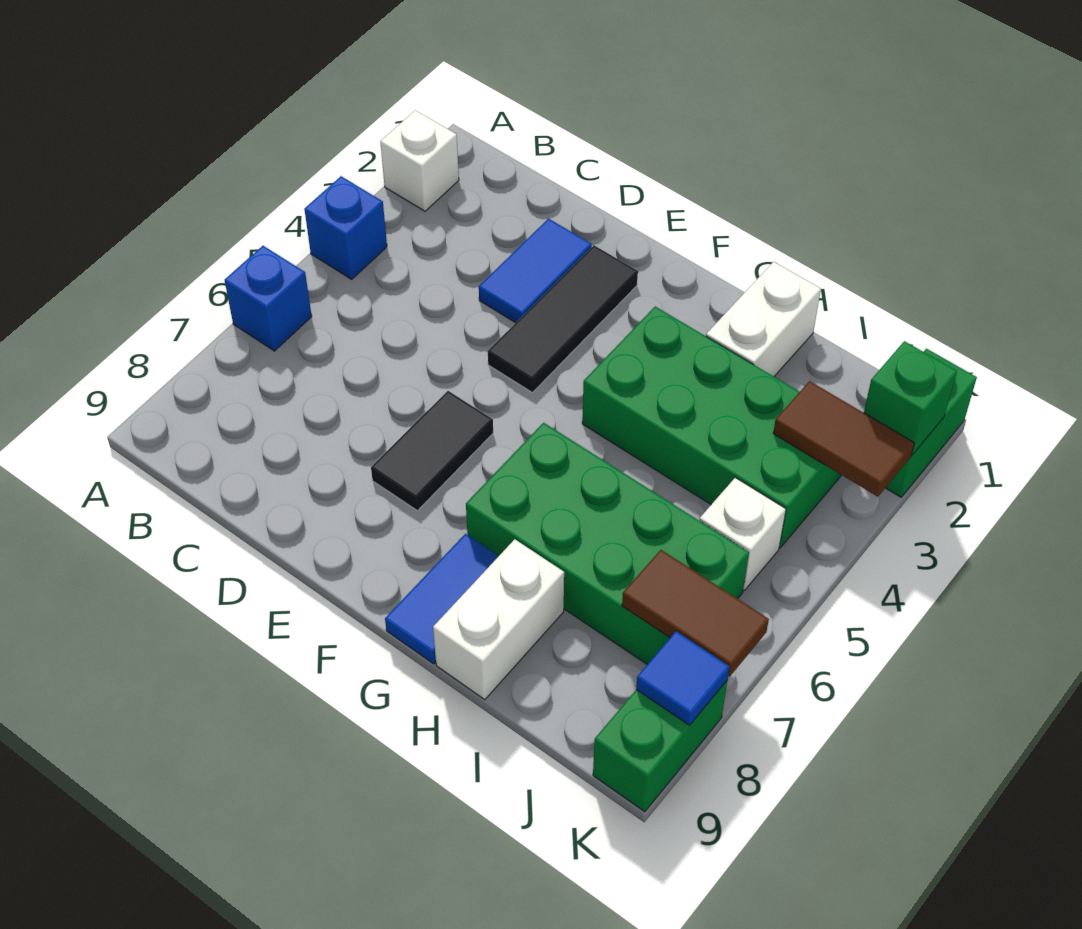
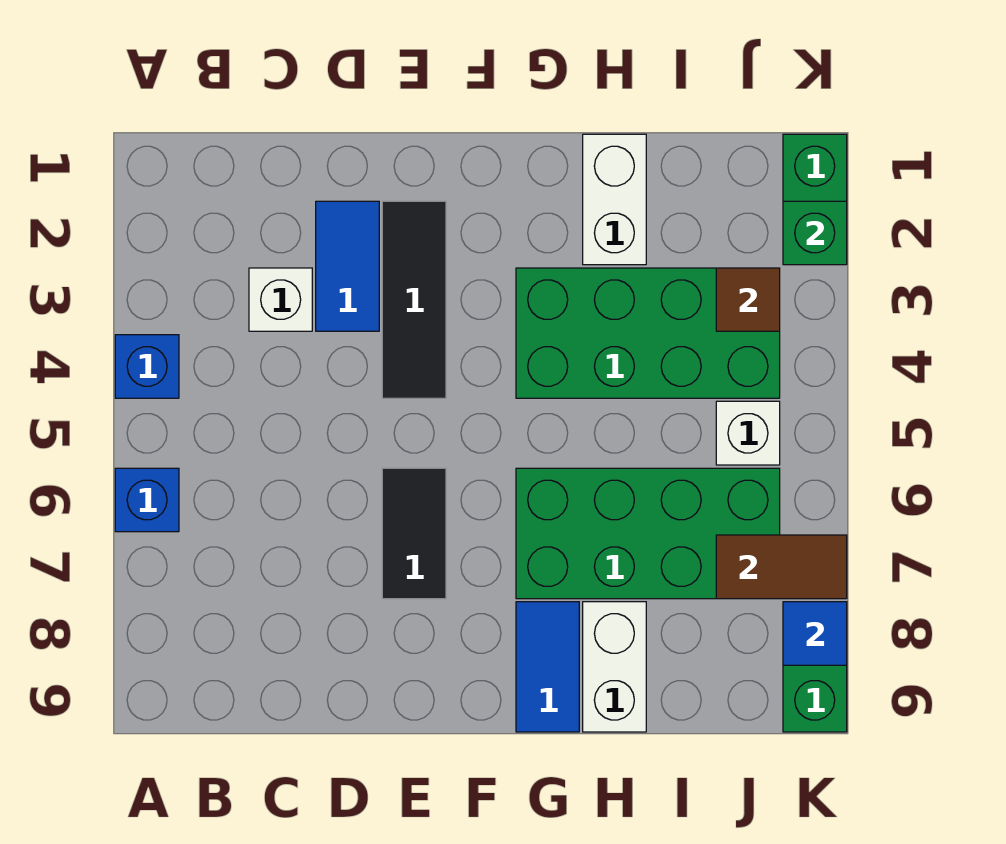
white 1x1 brick [380,110,459,211] -> white 1x1 brick moved to [249,268,312,331]
brown 1x2 tile [773,381,914,497] -> brown 1x1 tile [716,268,780,331]

